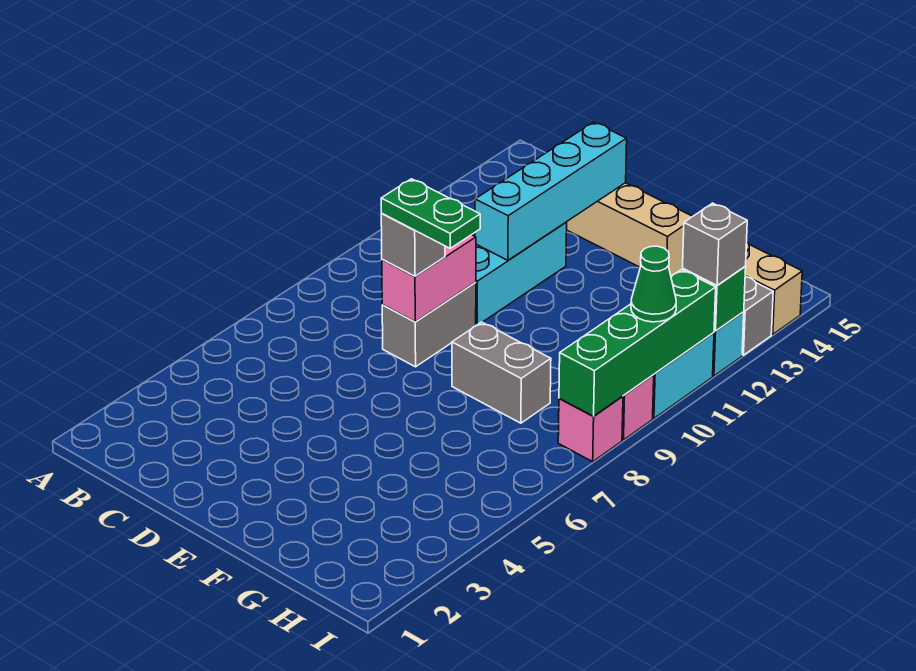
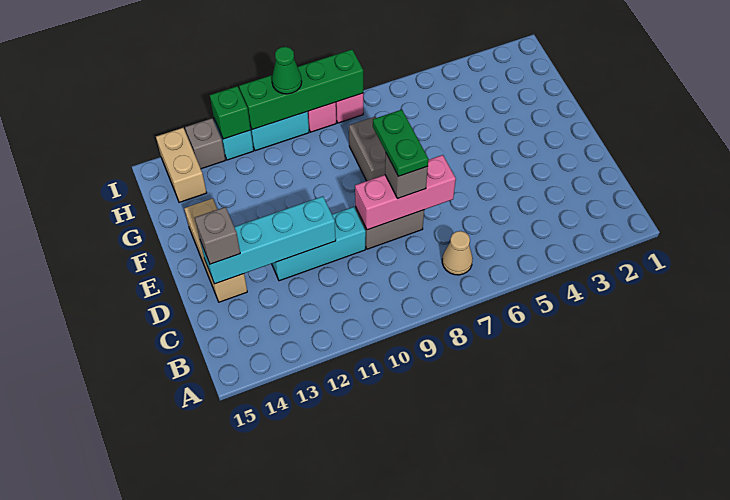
none -> tan 1x1 cone [442,231,473,275]
pink 1x2 brick [382,235,476,322] -> pink 1x3 brick [355,155,456,230]
grey 1x1 brick [683,203,747,285] -> grey 1x1 brick moved to [195,207,240,264]

